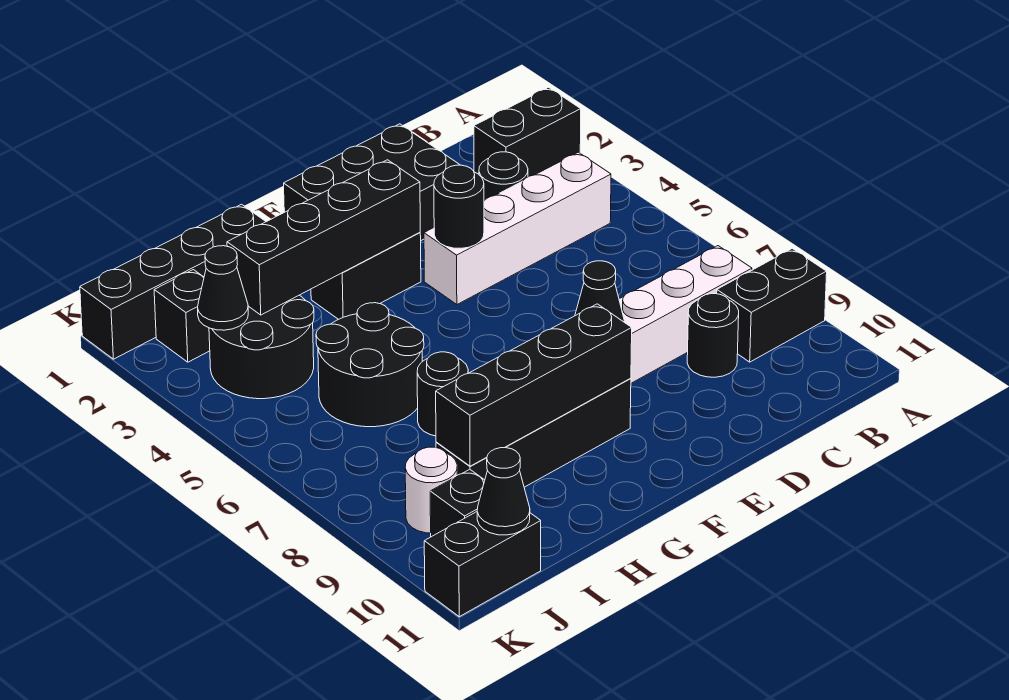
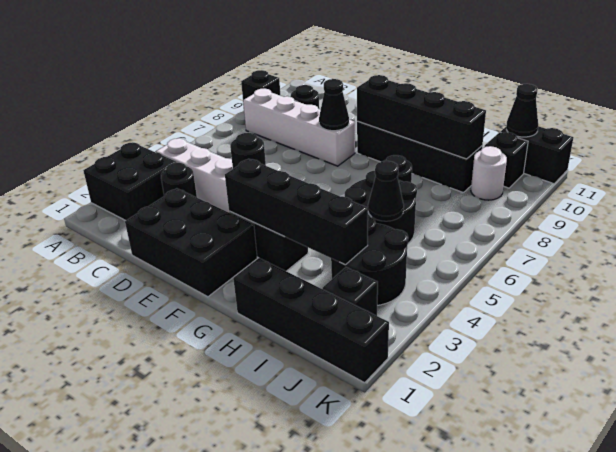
black 1x2 brick [474,87,581,177] -> black 2x2 brick [83,143,176,221]
black 1x2 brick [717,249,827,362] -> black 1x1 brick [241,70,280,105]
black 1x1 cone [198,246,248,330] -> black 1x1 cone moved to [368,161,404,221]

